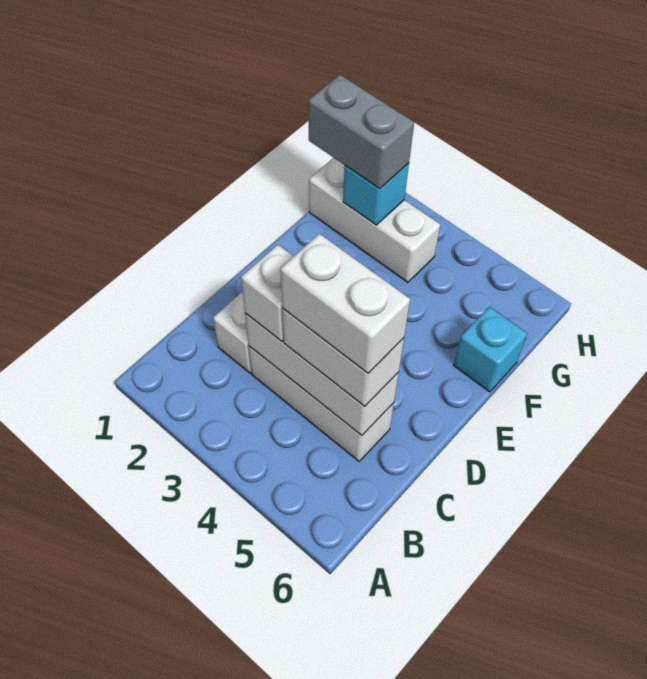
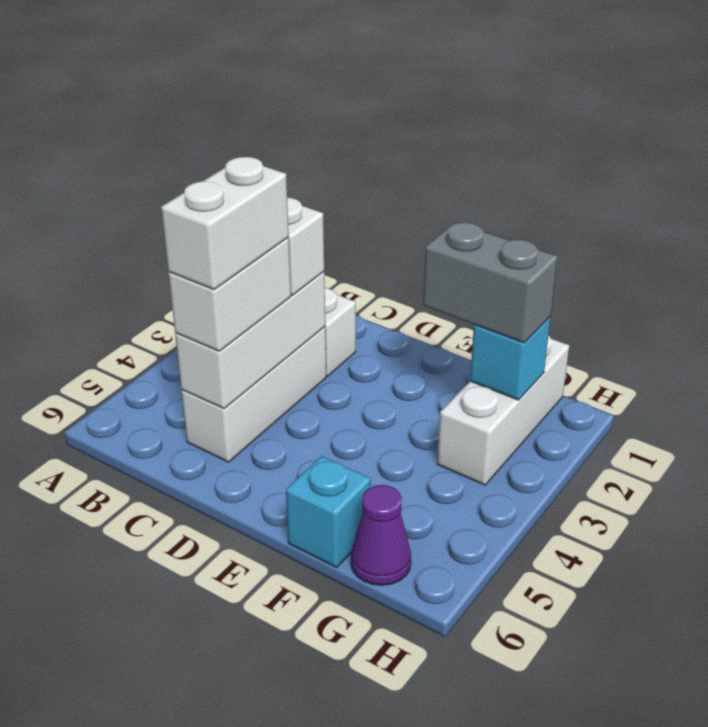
grey 1x2 brick [309,75,414,189] -> grey 1x2 brick turned to [423,222,558,343]
none -> purple 1x1 cone [351,485,411,585]

